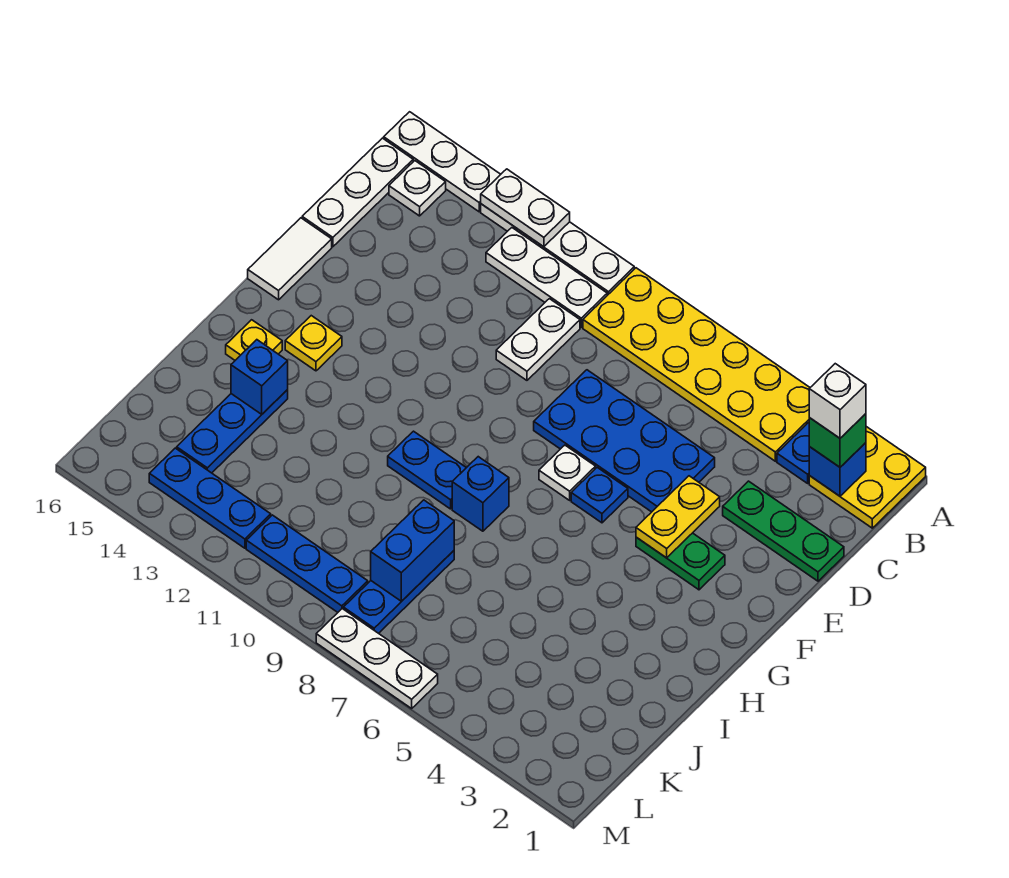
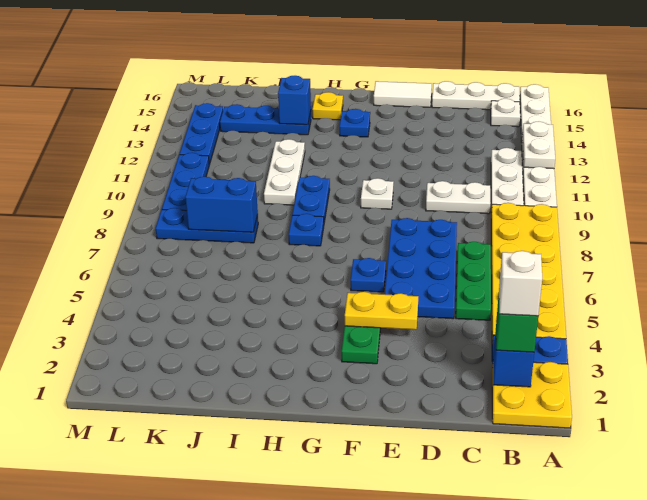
green 1x3 plate [723,481,844,581] -> green 1x3 plate moved to [456,242,491,320]
white 1x1 plate [539,445,596,500] -> white 1x1 plate moved to [361,178,394,209]
yellow 1x1 plate [285,316,342,371] -> blue 1x1 plate [339,109,370,137]
blue 1x1 brick [452,457,509,531] -> blue 1x1 plate [289,214,324,246]
white 1x3 plate [316,609,438,708] -> white 1x3 plate moved to [264,139,305,205]

